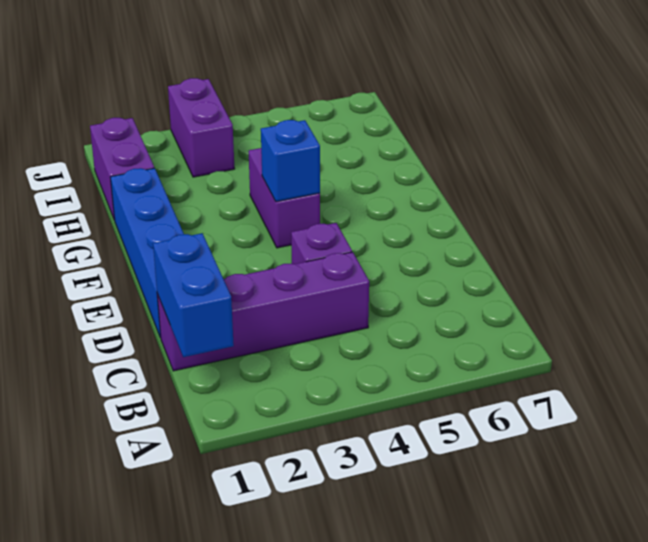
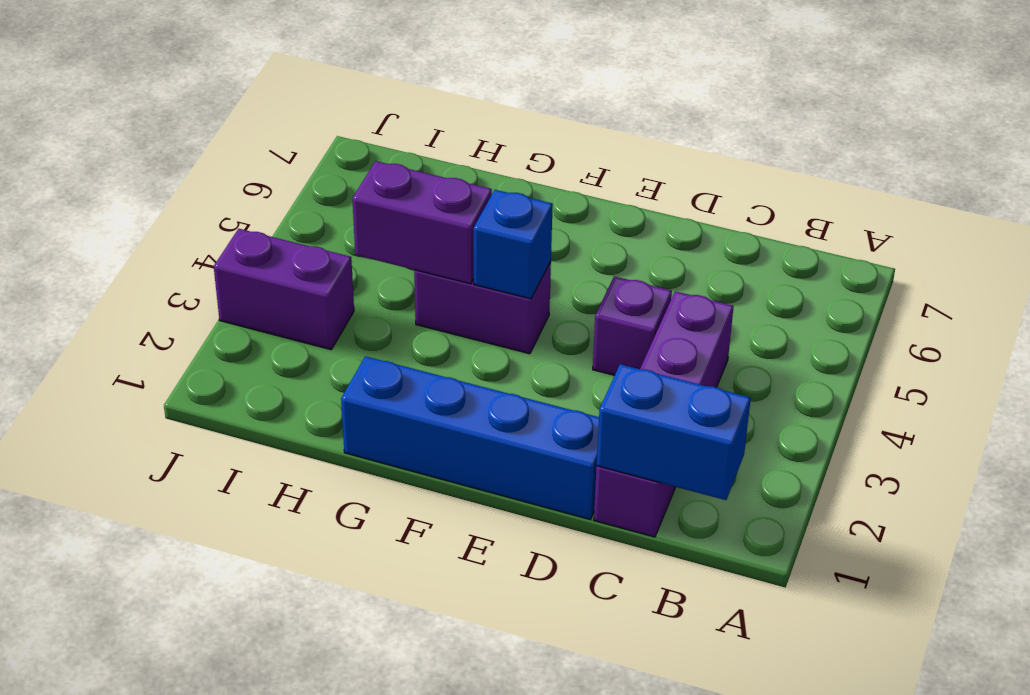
purple 1x2 brick [90,118,154,220] -> purple 1x2 brick moved to [352,161,492,284]

